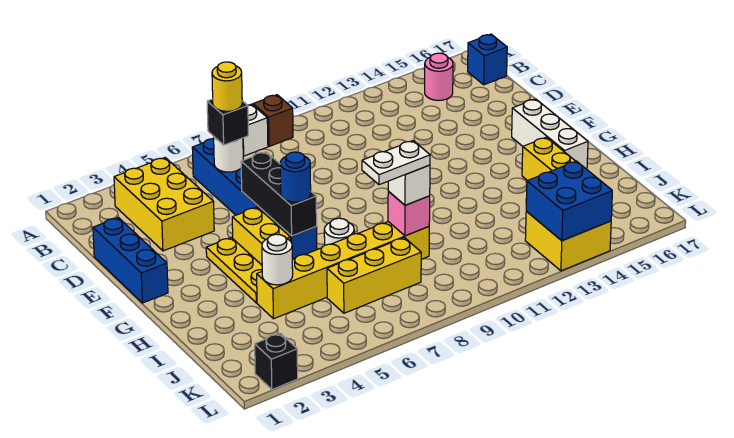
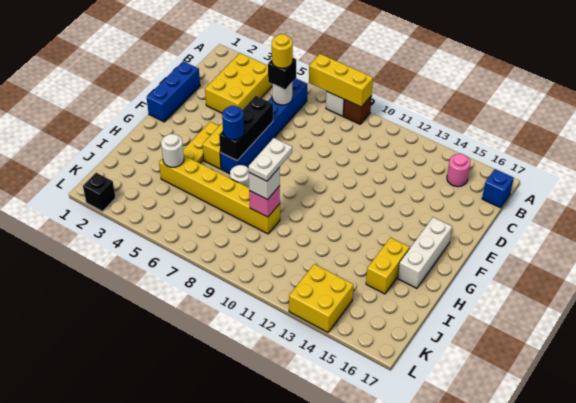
white 1x2 plate [362,141,430,185] -> white 1x2 plate turned to [248,138,292,181]
yellow 1x3 brick [327,238,421,313] -> yellow 1x3 brick moved to [309,54,373,107]
blue 2x2 brick [526,161,612,241] -> none

